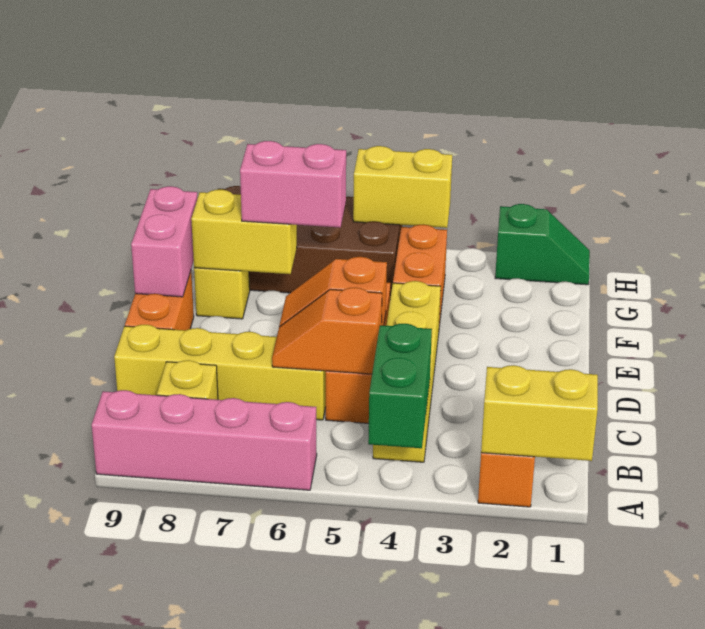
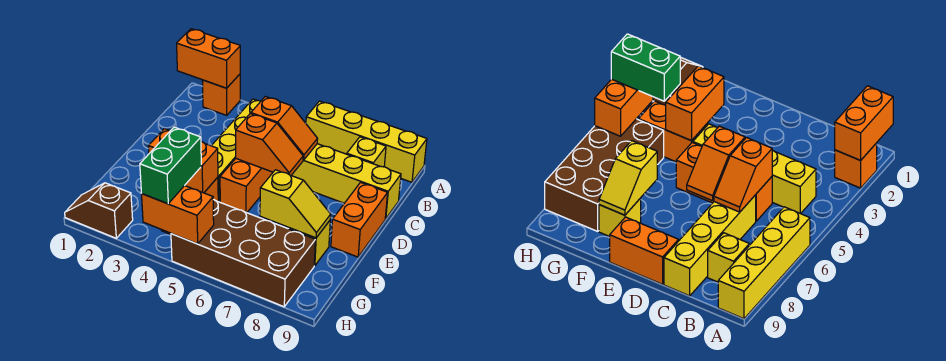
yellow 1x2 brick [481,365,598,461] -> orange 1x2 brick [177,29,240,88]
green 1x2 brick [368,324,432,448] -> green 1x2 brick moved to [140,127,201,204]
pink 1x4 brick [92,390,317,490] -> yellow 1x4 brick [306,101,427,182]
pink 1x2 brick [131,186,198,297] -> none
none -> orange 1x2 brick [149,129,218,193]
pink 1x2 brick [240,141,346,228] -> none
yellow 1x2 brick [191,190,297,274] -> yellow 1x2 slope [260,170,331,238]
green 1x2 slope [495,204,590,285] -> brown 1x2 slope [65,183,133,238]
yellow 1x2 brick [353,146,452,228] -> orange 1x2 brick [142,186,214,244]

